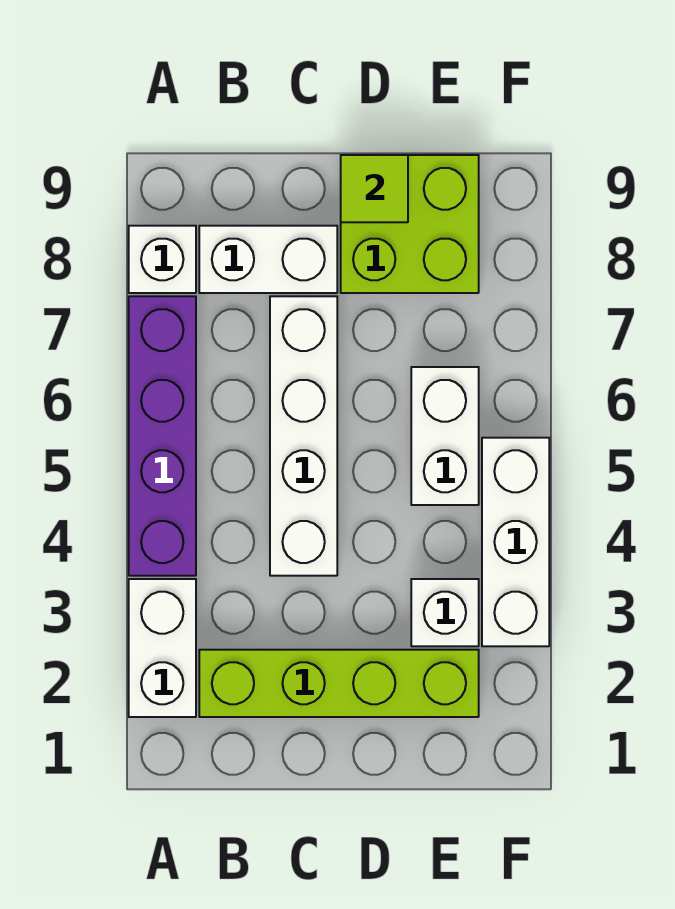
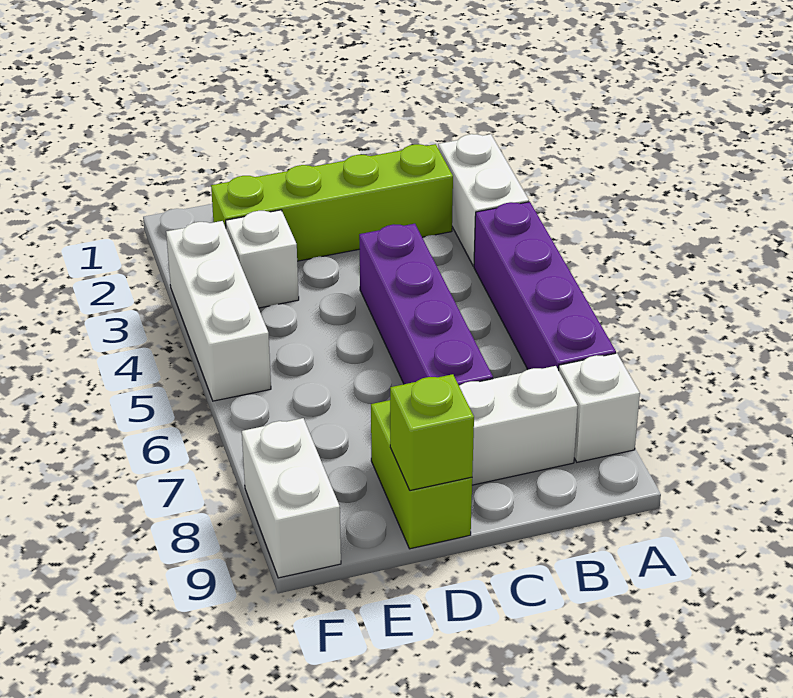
white 1x4 brick [270,296,337,576] -> purple 1x4 brick [359,224,493,385]
lime 2x2 brick [341,155,479,293] -> lime 1x2 brick [371,400,472,549]
lime 1x1 tile [341,155,408,222] -> lime 1x1 brick [390,374,474,491]
white 1x2 brick [411,367,479,505] -> white 1x2 brick moved to [242,418,341,578]

